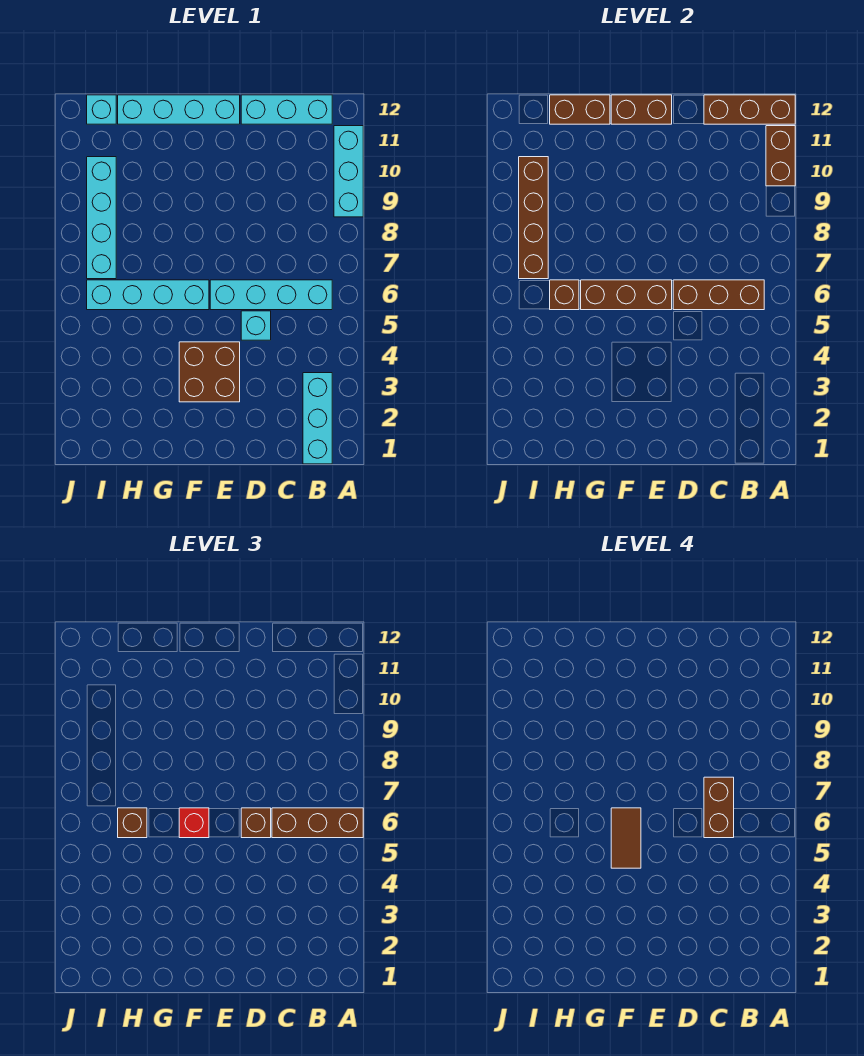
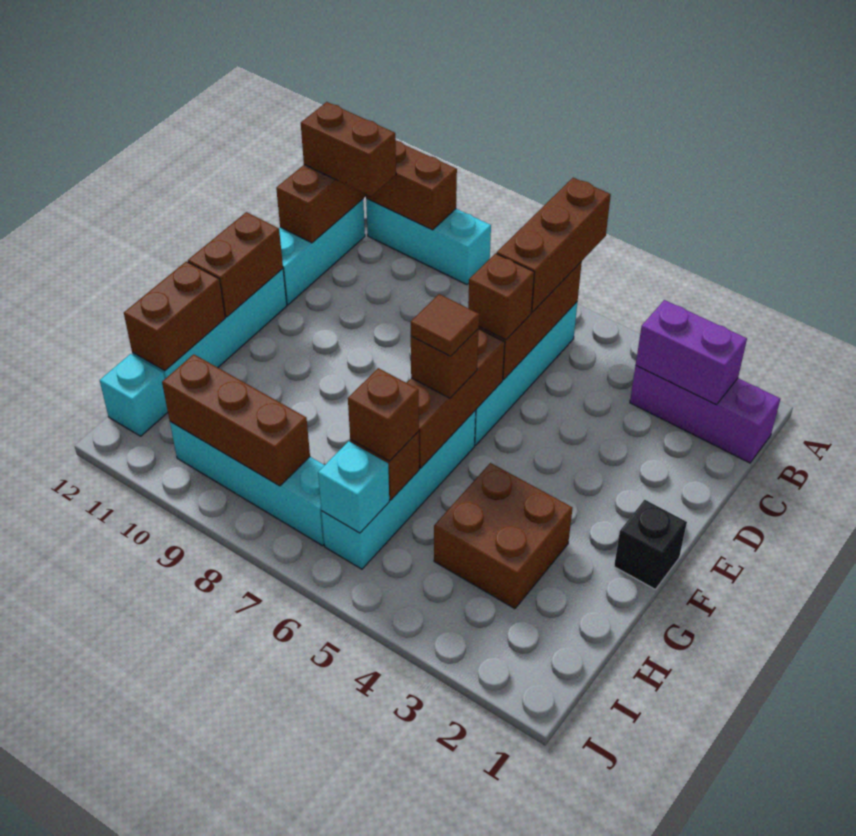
cyan 1x3 brick [303,373,332,464] -> purple 1x3 brick [630,366,780,463]
none -> purple 1x2 brick [636,300,747,405]
brown 1x2 brick [704,777,734,838] -> brown 1x2 brick moved to [301,102,396,196]
cyan 1x1 brick [241,311,271,340] -> cyan 1x1 brick moved to [318,441,389,533]
brown 2x2 brick [179,342,240,402] -> brown 2x2 brick moved to [434,463,573,609]
none -> black 1x1 brick [614,500,687,589]
brown 1x2 tile [611,808,641,868] -> brown 1x1 tile [411,294,479,356]
red 1x1 brick [179,808,209,838] -> brown 1x1 brick [411,328,479,398]
brown 1x4 brick [519,157,548,279] -> brown 1x3 brick [162,354,310,486]

